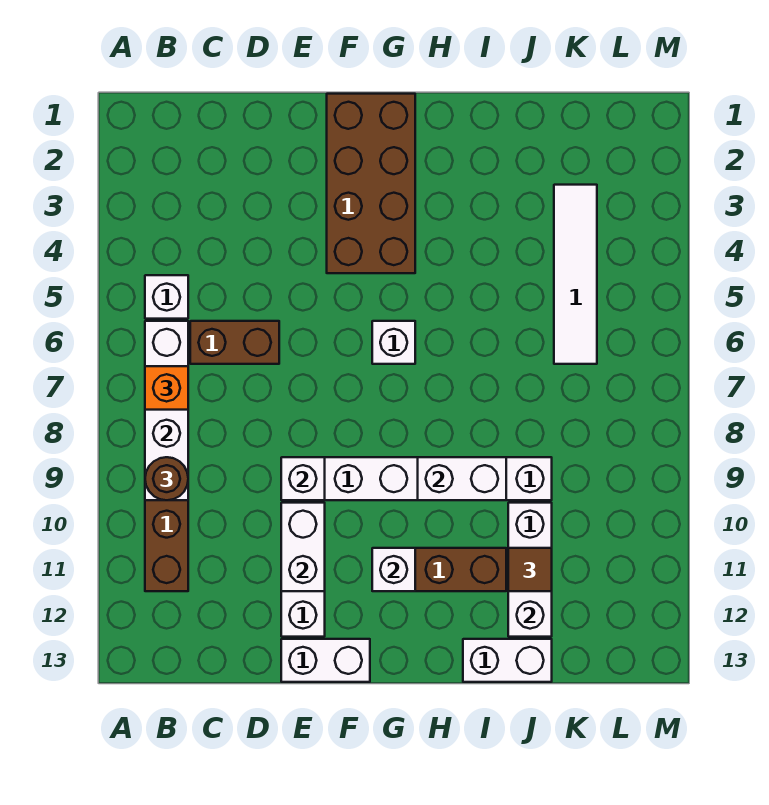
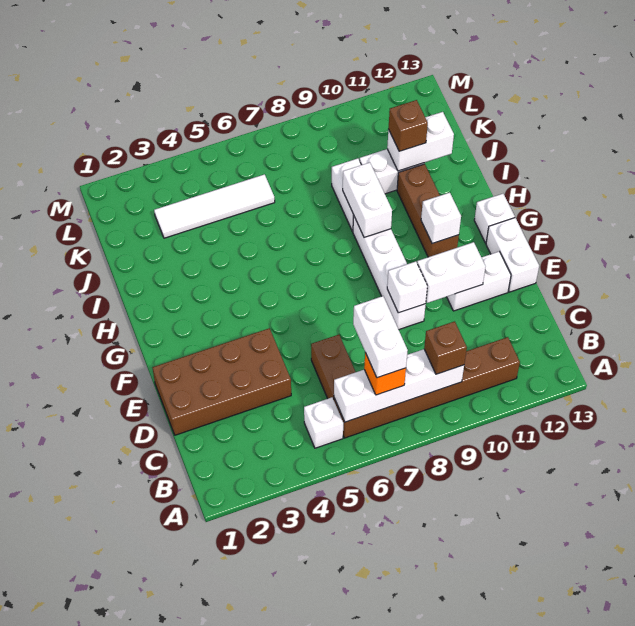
brown 1x1 round brick [145,457,188,500] -> brown 1x1 brick [424,321,467,374]
brown 2x4 brick [327,94,415,273] -> brown 2x4 brick moved to [152,328,291,435]
white 1x1 brick [372,321,415,364] -> white 1x1 brick moved to [474,194,515,243]
white 1x2 brick [463,639,552,682] -> white 1x2 brick moved to [353,296,408,378]
brown 1x1 tile [508,548,552,591] -> brown 1x1 brick [388,100,428,151]

